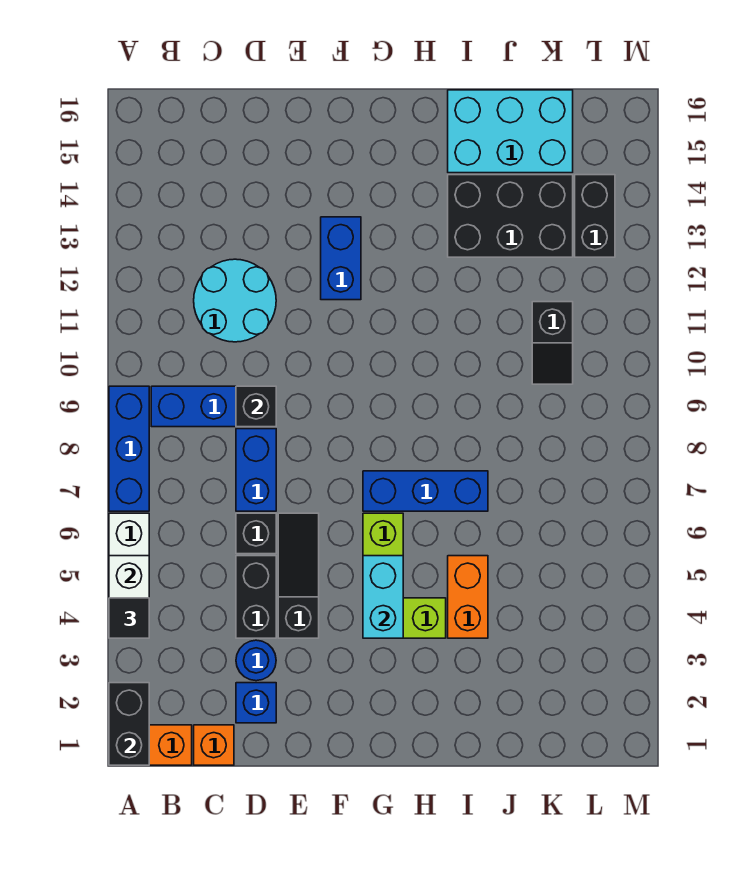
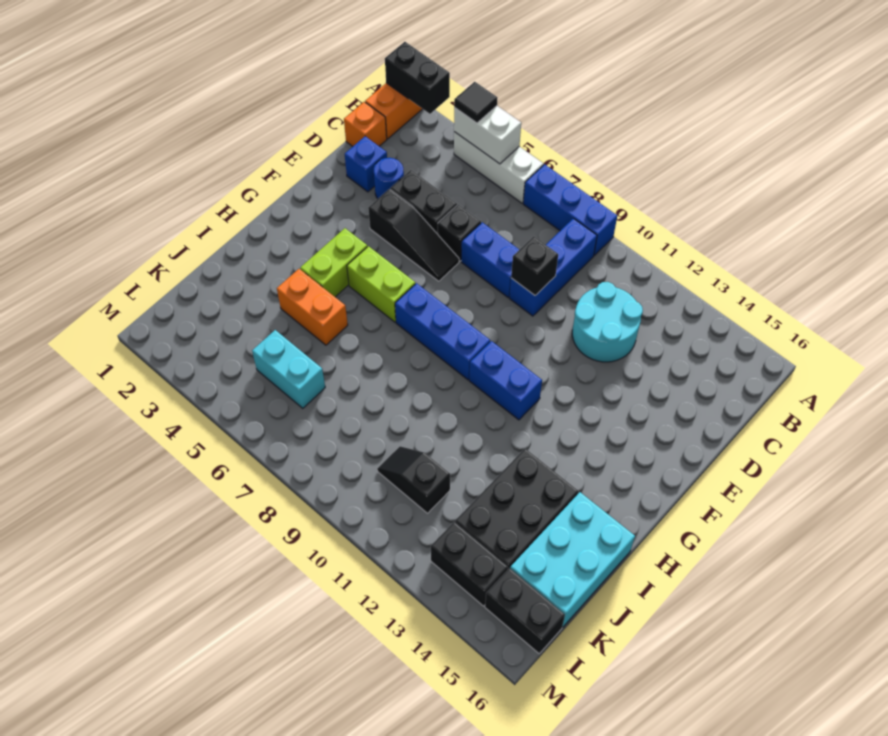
blue 1x2 brick [321,217,361,300] -> blue 1x2 brick moved to [469,341,542,420]
cyan 1x2 brick [363,556,403,638] -> cyan 1x2 brick moved to [252,330,325,408]
blue 1x3 brick [363,471,488,511] -> blue 1x3 brick turned to [395,283,490,380]
none -> black 1x2 brick [485,568,565,654]

